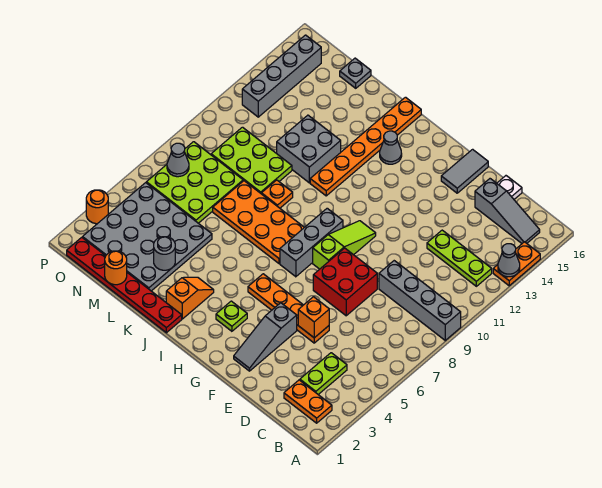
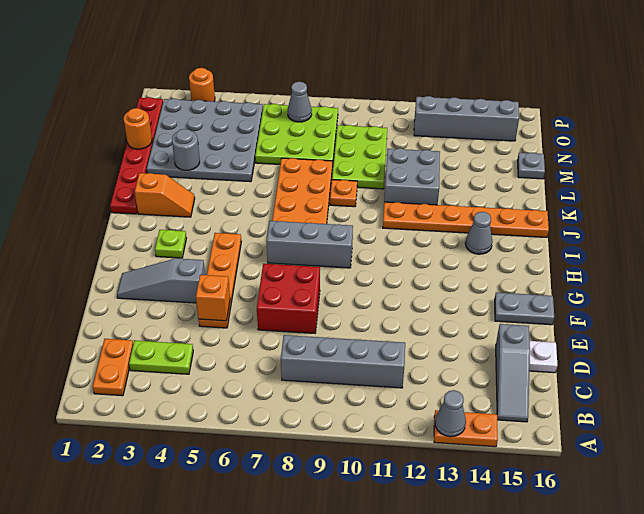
grey 1x4 brick [379,261,461,340] -> grey 1x4 brick turned to [281,335,405,388]
lime 1x3 plate [427,230,492,286] -> none
grey 1x2 tile [441,149,488,193] -> grey 1x2 plate [495,292,554,325]
lime 1x3 slope [313,221,376,269] -> none

